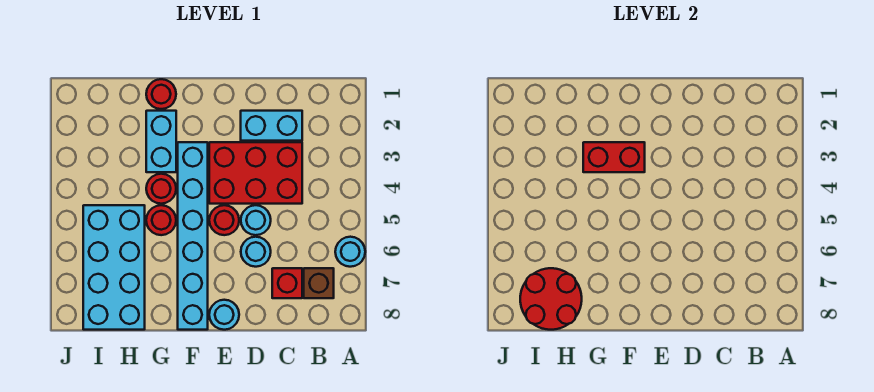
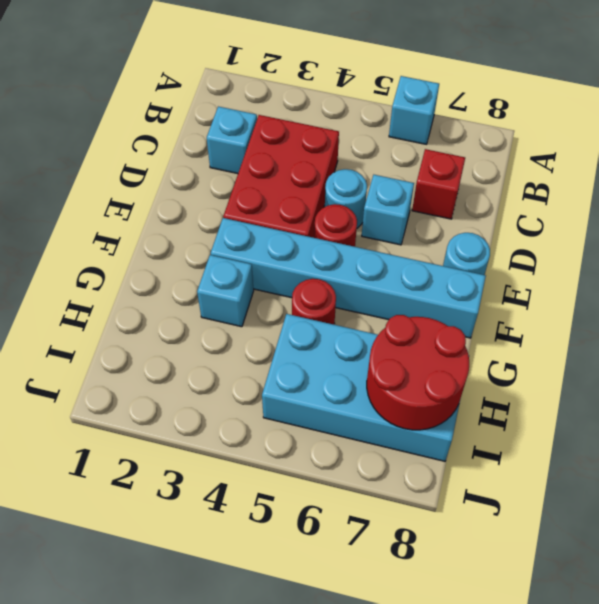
cyan 1x1 round brick [335,237,365,267] -> cyan 1x1 brick [389,76,439,144]
brown 1x1 brick [304,268,334,298] -> none
cyan 1x2 brick [241,111,302,141] -> cyan 1x1 brick [207,107,257,174]
cyan 1x1 round brick [241,237,271,267] -> cyan 1x1 brick [362,175,414,245]
red 1x2 brick [583,142,645,172] -> none
red 1x1 round brick [146,79,176,109] -> none
cyan 1x2 brick [146,111,176,172] -> cyan 1x1 brick [197,255,254,327]
red 1x1 round brick [146,174,176,204] -> none

